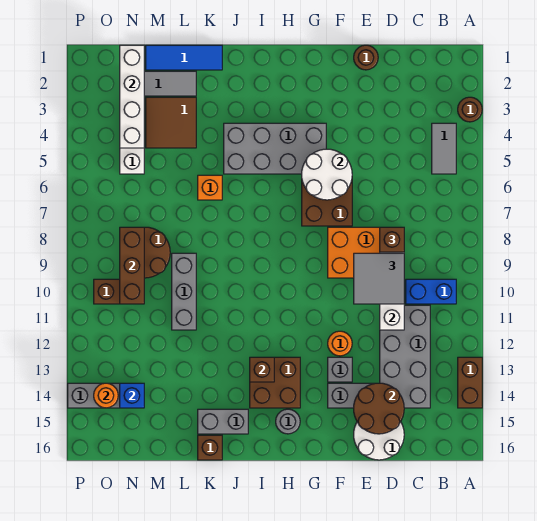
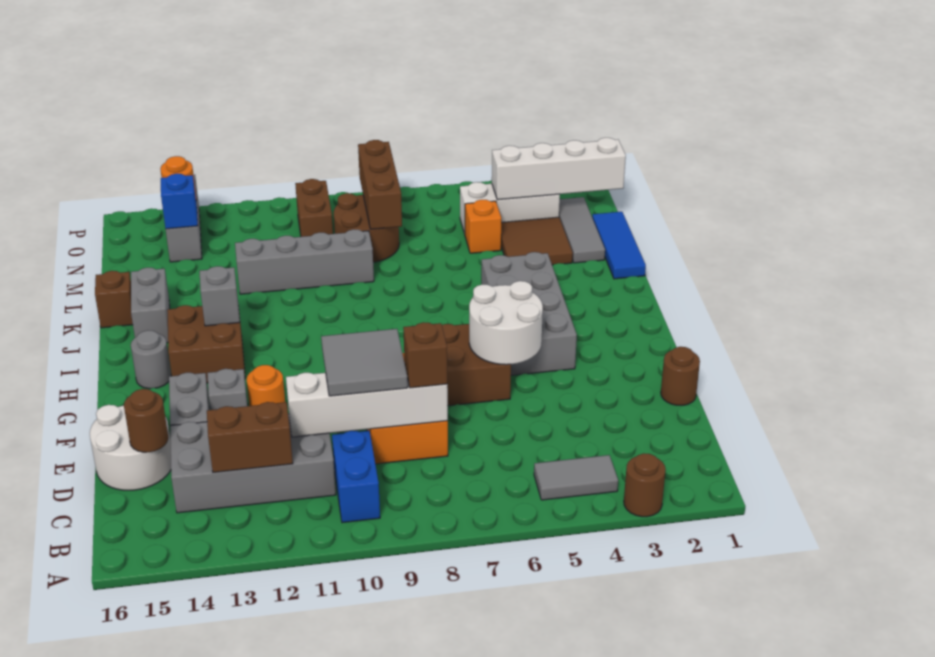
brown 1x2 brick [458,357,482,408] -> brown 1x2 brick moved to [207,402,293,472]
brown 2x2 round brick [354,383,404,434] -> brown 1x1 round brick [124,389,168,452]
brown 1x1 brick [250,357,274,382] -> grey 1x1 brick [199,266,240,326]
orange 1x1 brick [198,175,222,200] -> orange 1x1 brick moved to [465,200,501,253]
grey 1x3 brick [172,253,196,330] -> grey 1x4 brick [235,229,374,294]
brown 1x3 brick [120,227,144,304] -> brown 1x3 brick turned to [358,140,402,229]

